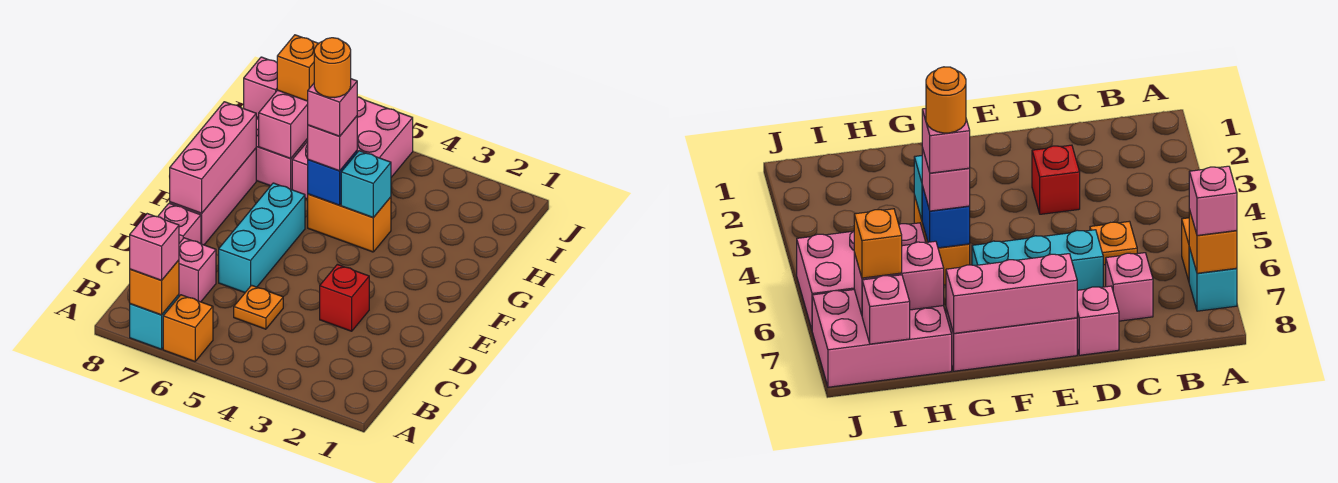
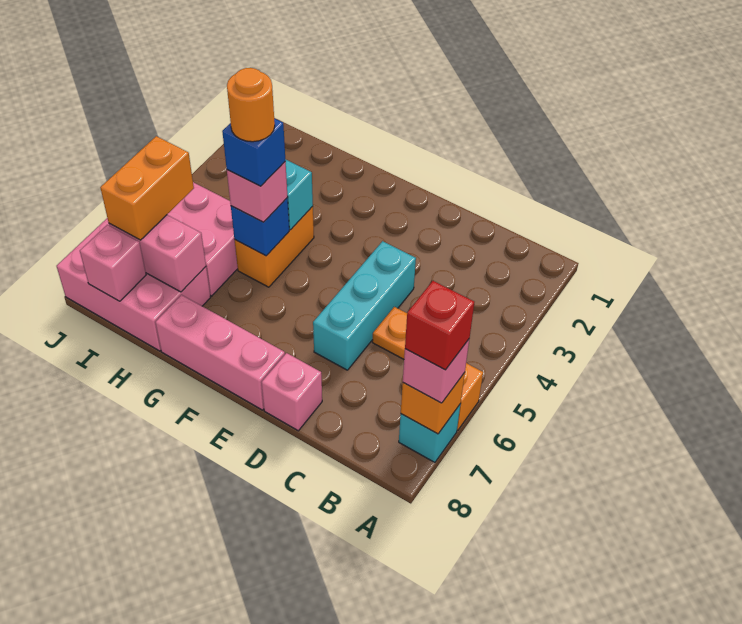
pink 1x1 brick [179,238,216,302] -> none
red 1x1 brick [320,264,369,331] -> red 1x1 brick moved to [405,281,474,370]
cyan 1x3 brick [219,183,305,293] -> cyan 1x3 brick turned to [313,241,416,370]
pink 1x3 brick [170,102,256,213] -> none
pink 1x1 brick [308,79,357,136] -> blue 1x1 brick [222,118,285,186]
orange 1x1 brick [277,35,319,101] -> orange 1x2 brick [100,136,194,240]

